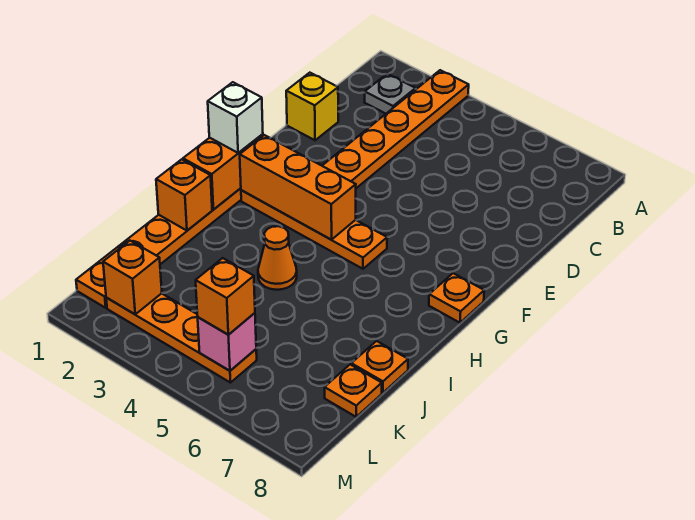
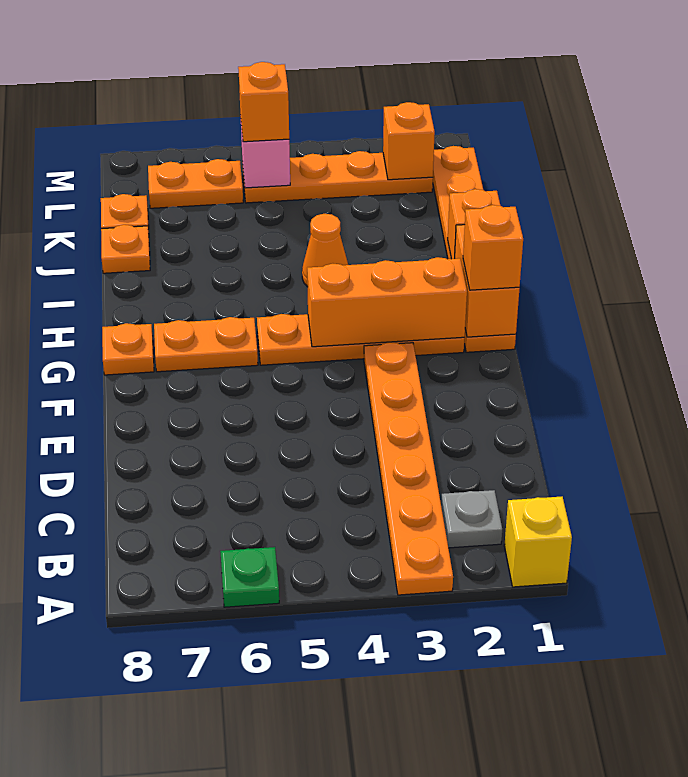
none -> green 1x1 plate [220,547,279,607]
yellow 1x1 brick [286,73,338,140] -> yellow 1x1 brick moved to [504,497,572,587]
white 1x1 brick [208,82,263,153] -> orange 1x1 brick [463,205,523,290]
none -> orange 1x2 plate [154,317,258,372]
none -> orange 1x2 plate [148,159,243,208]

